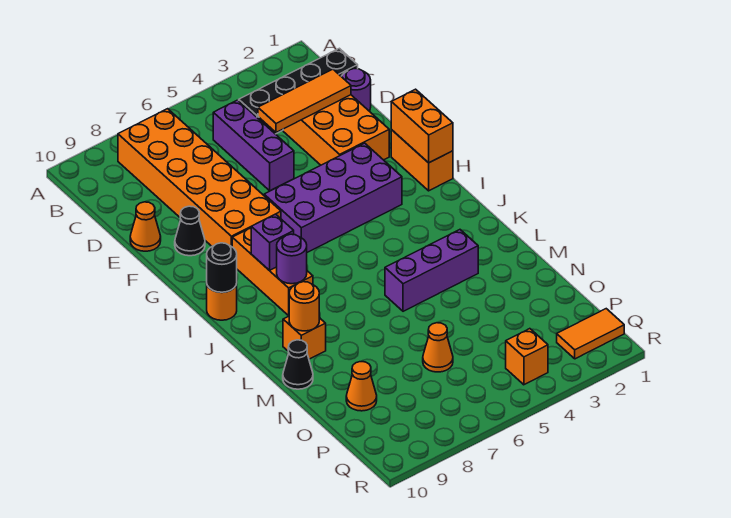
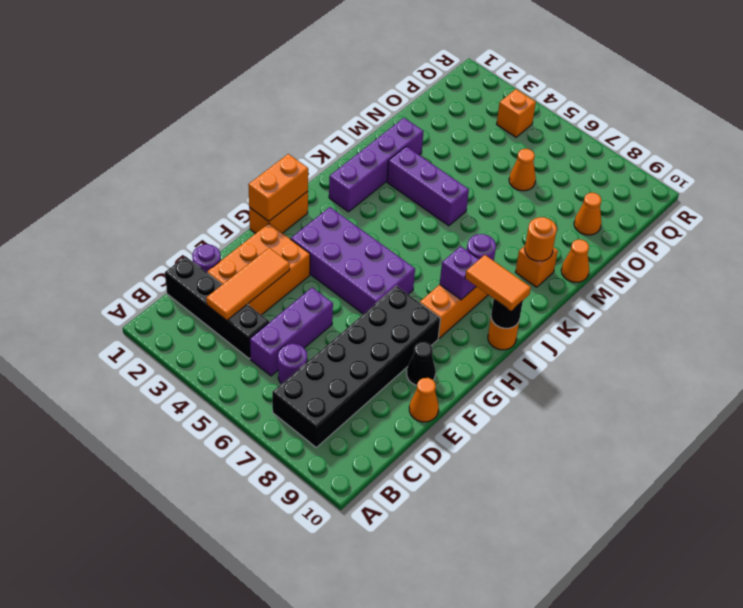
orange 2x6 brick [118,109,281,247] -> black 2x6 brick [272,286,440,447]
none -> purple 1x1 round brick [278,344,307,384]
orange 1x3 tile [258,69,351,132] -> orange 1x3 tile turned to [206,248,290,320]
none -> purple 1x4 brick [329,118,424,212]
black 1x1 cone [283,340,313,389] -> orange 1x1 cone [561,240,589,282]
orange 1x2 tile [557,309,624,359] -> orange 1x2 tile moved to [465,255,531,311]

